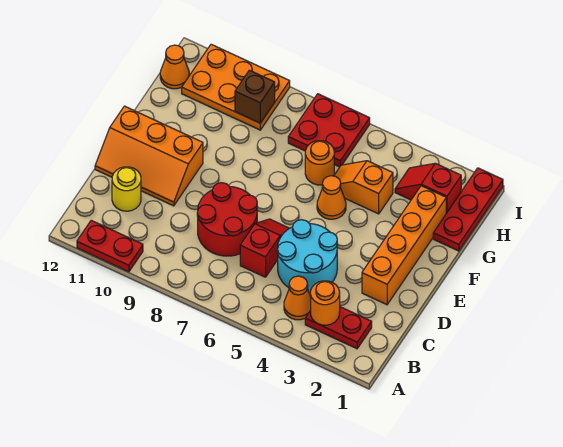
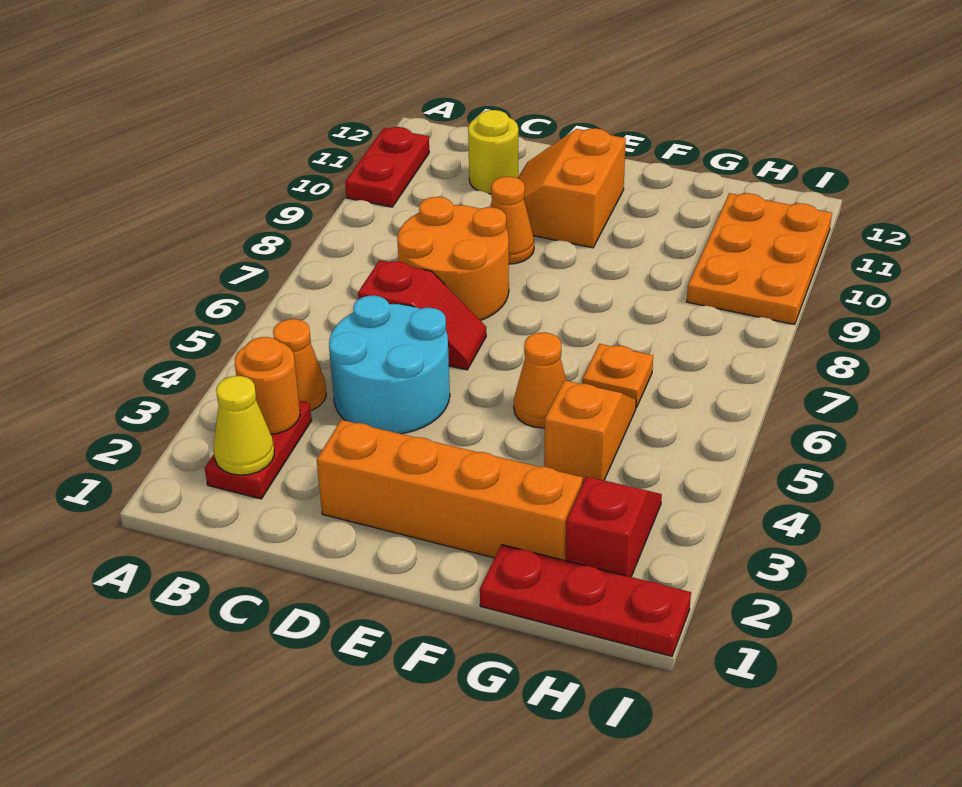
none -> yellow 1x1 cone [214,376,274,475]
red 2x2 round brick [197,183,257,256] -> orange 2x2 round brick [397,197,509,320]
orange 2x3 slope [95,106,203,206] -> orange 2x2 slope [518,128,626,248]
orange 1x1 round brick [305,141,334,185] -> orange 1x1 plate [582,344,653,408]
red 2x2 plate [288,94,370,167] -> none
brown 1x1 brick [235,70,275,123] -> none
orange 1x1 cone [160,45,189,89] -> orange 1x1 cone moved to [491,177,534,264]

